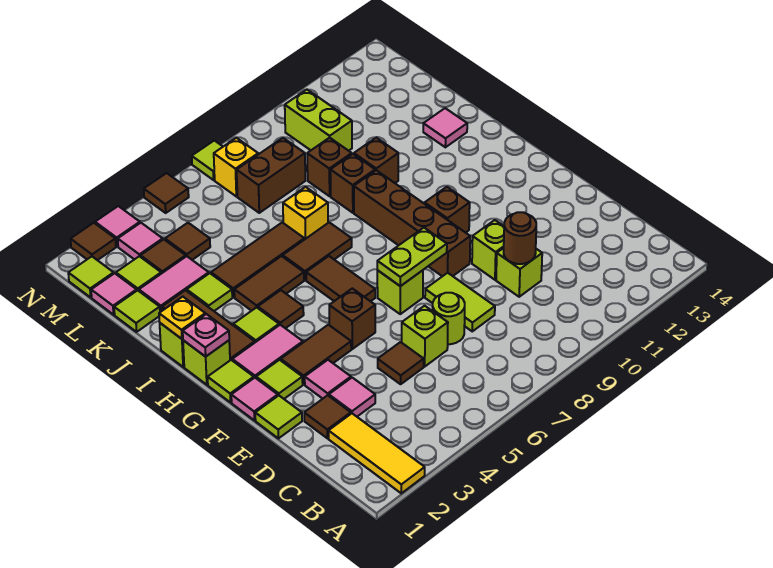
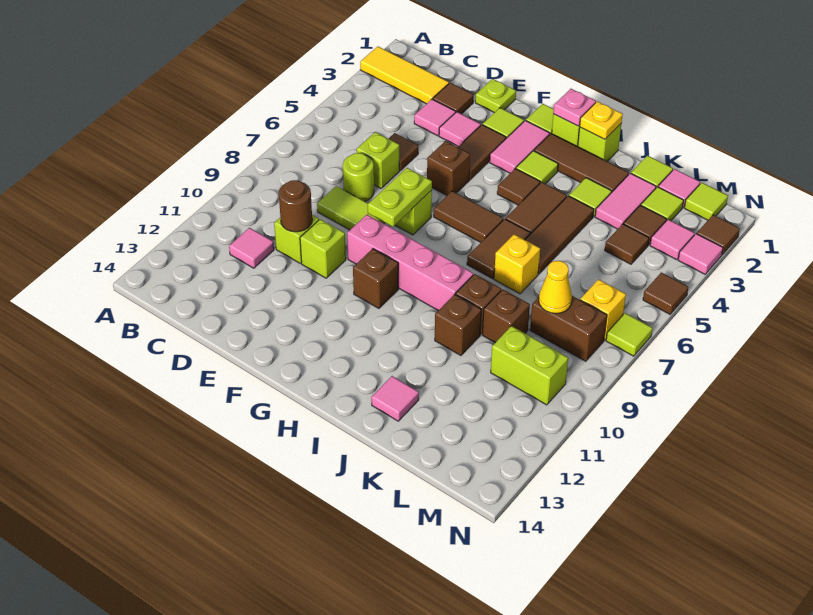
lime 1x1 tile [255,396,302,438] -> lime 1x1 plate [475,79,516,113]
pink 1x1 tile [231,378,278,420] -> pink 1x1 tile moved to [229,228,274,268]
brown 1x4 brick [354,170,470,276] -> pink 1x4 brick [347,215,473,311]
brown 1x2 brick [237,138,305,213] -> brown 1x2 brick turned to [530,296,607,361]
none -> yellow 1x1 cone [539,261,572,314]

